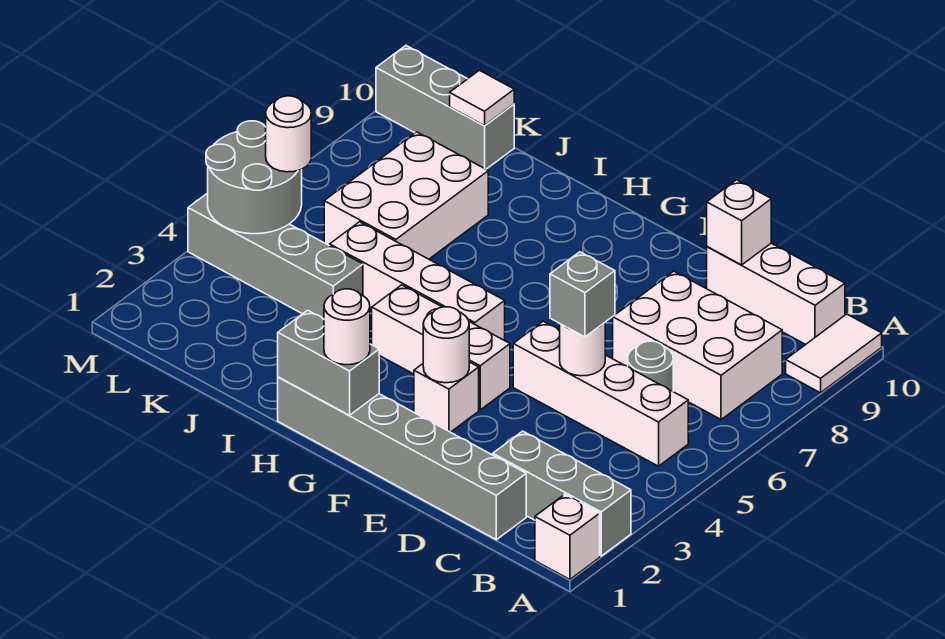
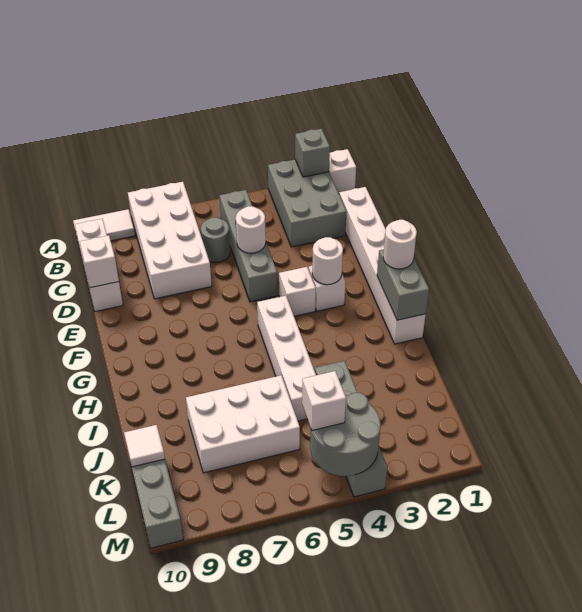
grey 1x3 brick [493,431,631,556] -> grey 2x3 brick [268,160,347,247]
white 1x4 brick [513,321,688,466] -> grey 1x4 brick [219,190,278,302]
white 2x3 brick [613,271,782,419] -> white 2x4 brick [128,182,212,299]
grey 1x6 brick [278,377,526,540] -> white 1x6 brick [339,187,426,344]
grey 1x1 brick [550,252,615,337] -> grey 1x1 brick moved to [295,129,330,177]
white 1x3 brick [372,285,510,410] -> white 1x1 brick [279,267,316,316]
white 1x1 round brick [266,96,311,172] -> white 1x1 brick [302,371,346,430]

